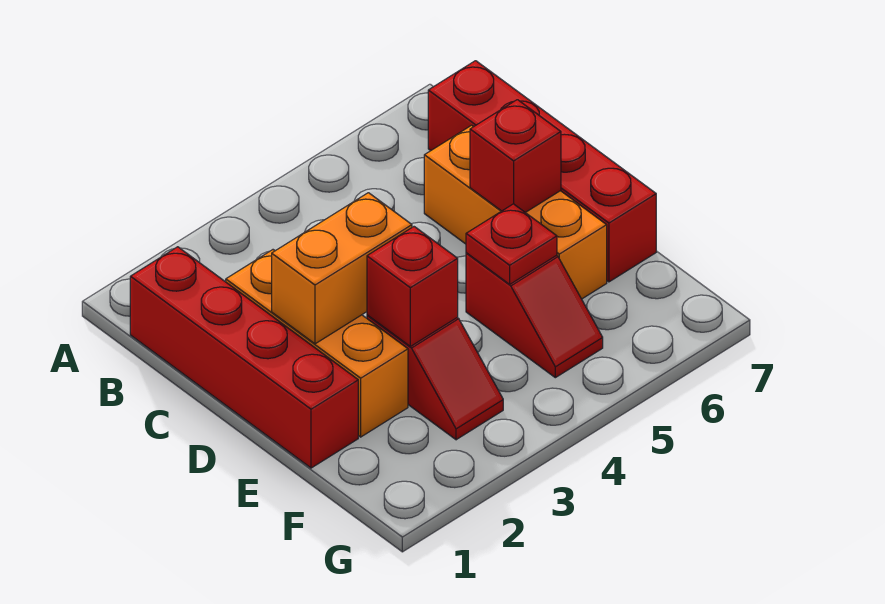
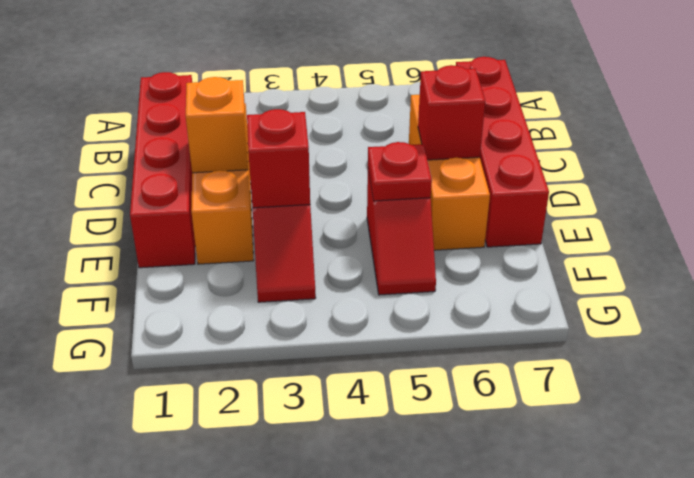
orange 1x2 brick [272,193,412,344] -> orange 1x1 brick [186,77,248,173]

